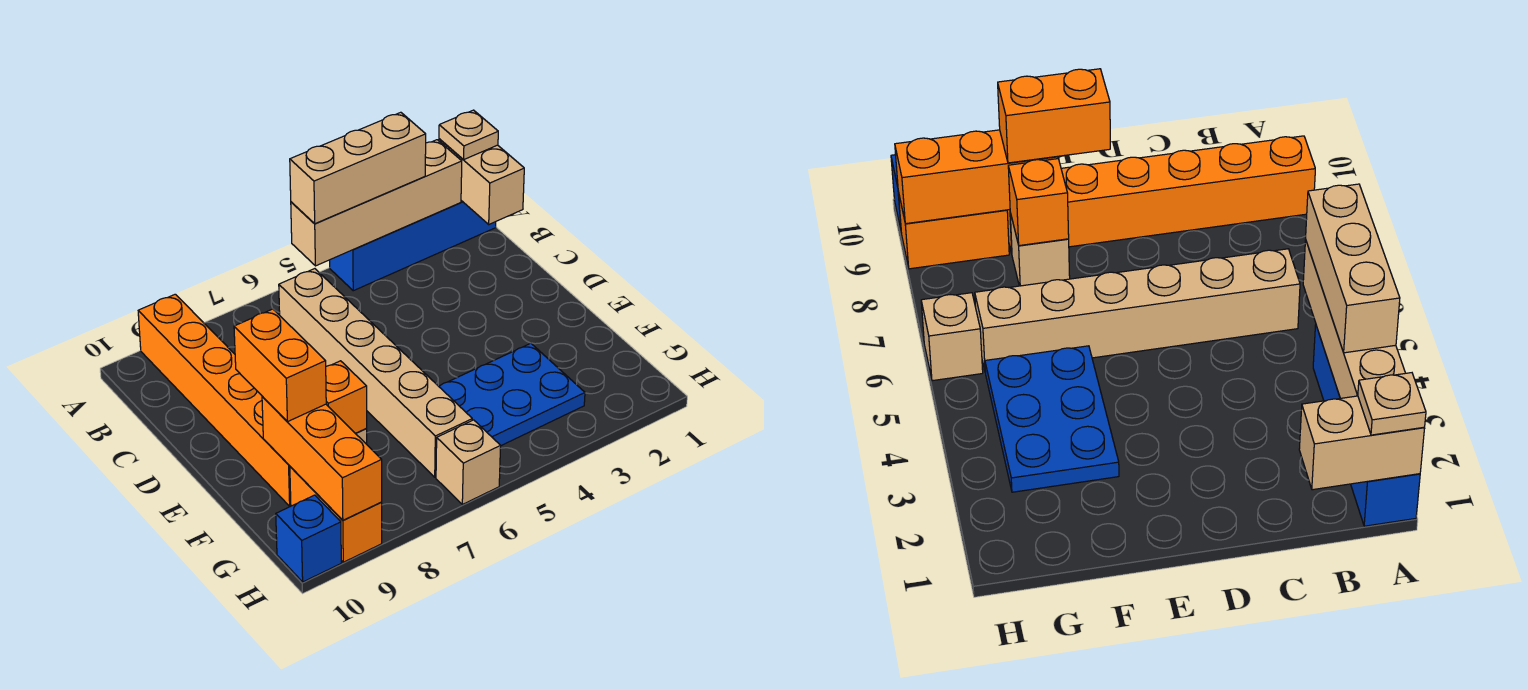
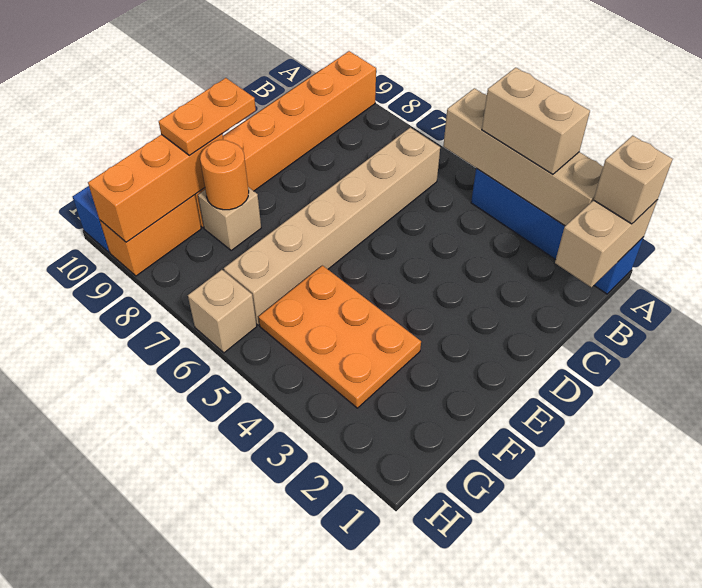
tan 1x1 plate [439,110,498,159] -> tan 1x1 brick [594,136,673,224]
tan 1x3 brick [290,112,426,224] -> tan 1x2 brick [482,68,590,174]
orange 1x2 brick [234,309,326,422] -> orange 1x2 plate [159,78,256,155]
blue 2x3 plate [439,343,585,445] -> orange 2x3 plate [259,266,421,408]
orange 1x1 brick [326,361,367,433] -> orange 1x1 round brick [200,140,249,210]

